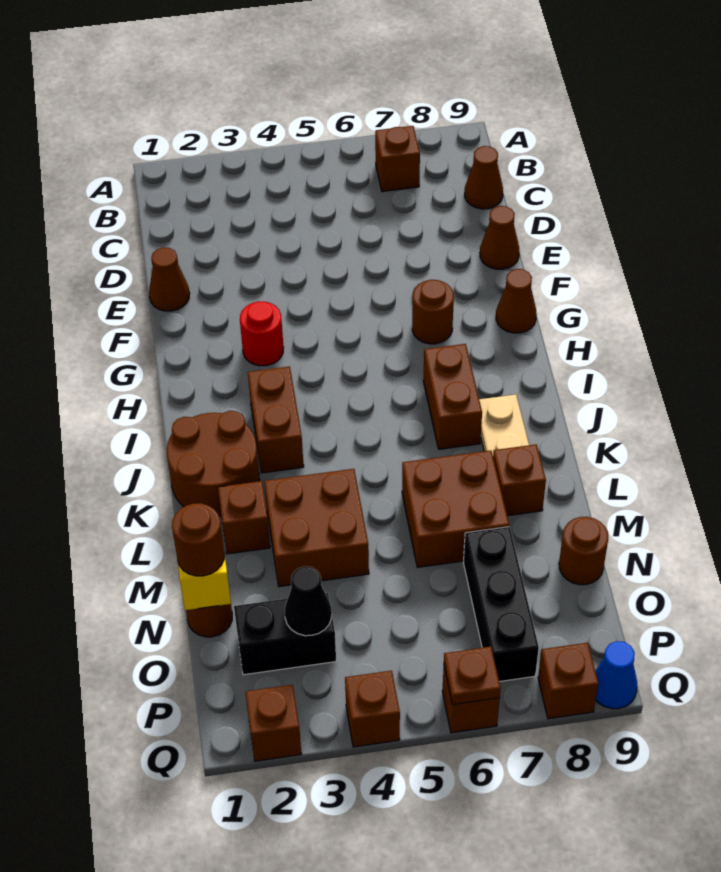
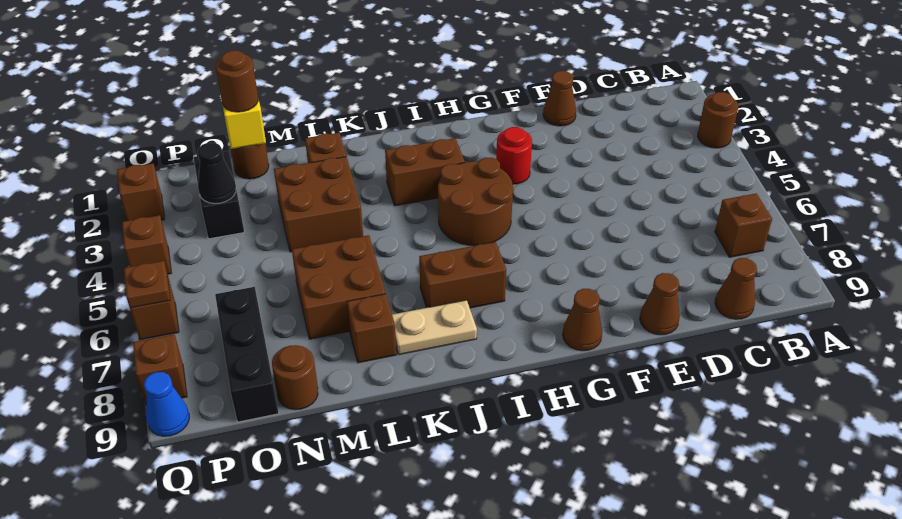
brown 1x1 round brick [412,280,454,344] -> brown 1x1 round brick moved to [698,92,738,148]
brown 2x2 round brick [167,411,260,516] -> brown 2x2 round brick moved to [438,158,513,246]
black 1x3 brick [464,527,539,682] -> black 1x3 brick turned to [215,287,279,422]

